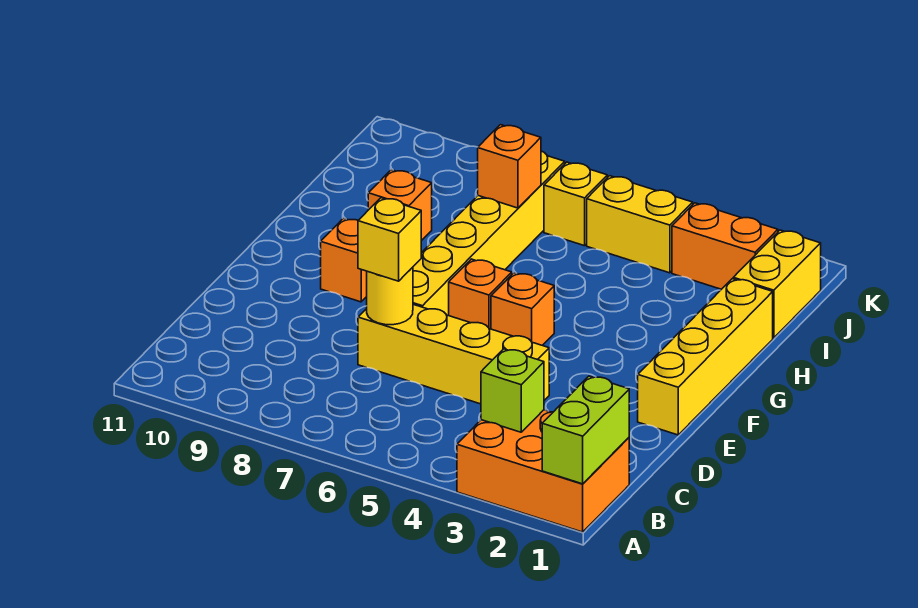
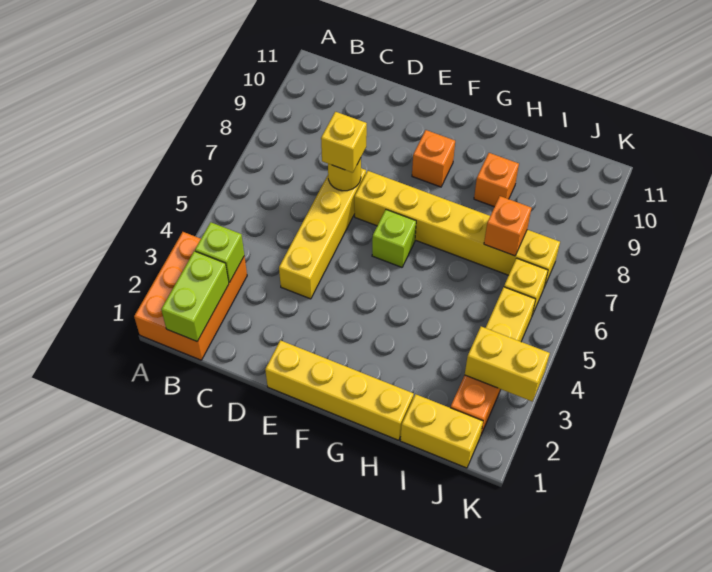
lime 1x2 brick [542,376,629,484] -> lime 1x2 brick turned to [161,251,229,341]
orange 1x1 brick [491,273,554,346] -> none
orange 1x1 brick [449,259,512,329] -> lime 1x1 brick [372,210,416,267]
none -> yellow 1x2 brick [465,327,550,401]

